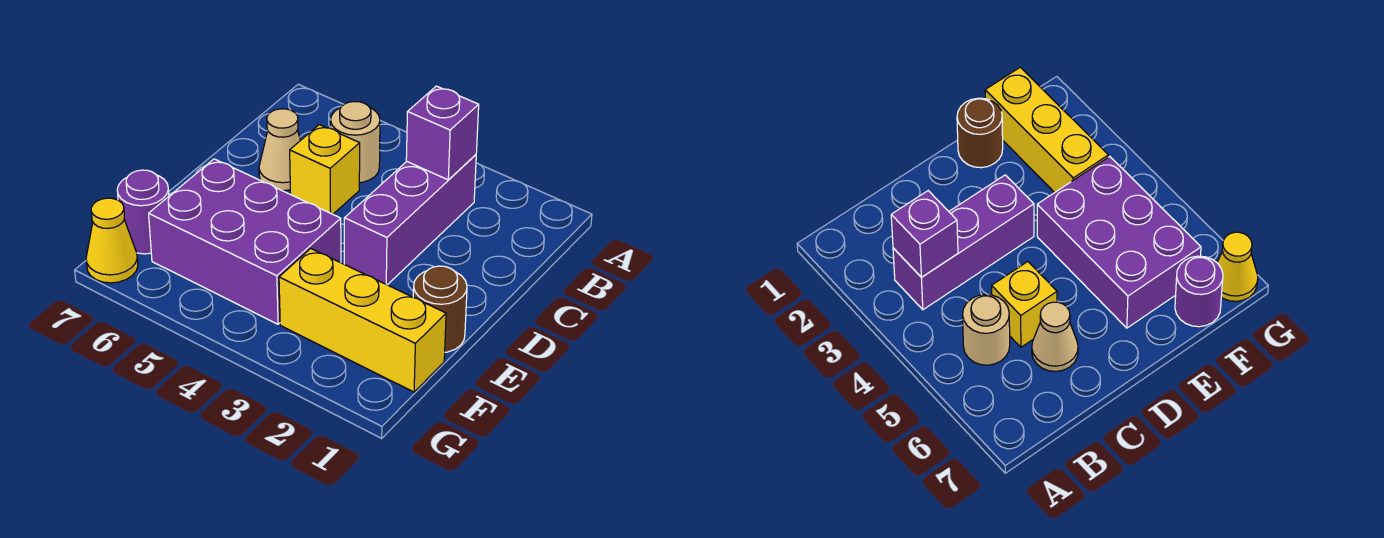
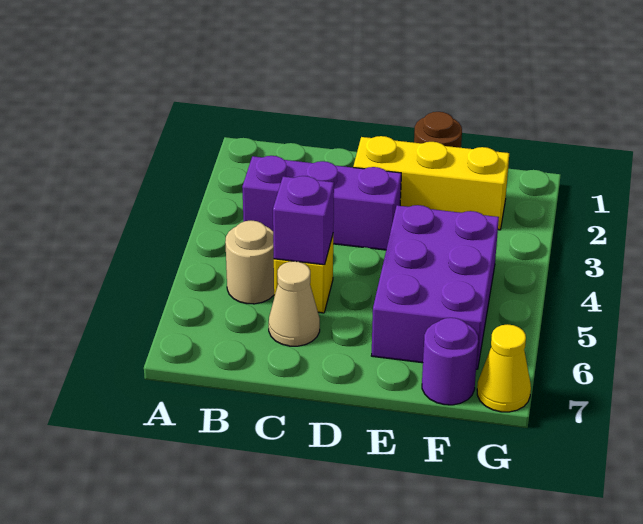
purple 1x1 brick [406,86,479,180] -> purple 1x1 brick moved to [273,176,334,265]
yellow 1x3 brick [279,248,446,392] -> yellow 1x3 brick turned to [353,136,509,230]

